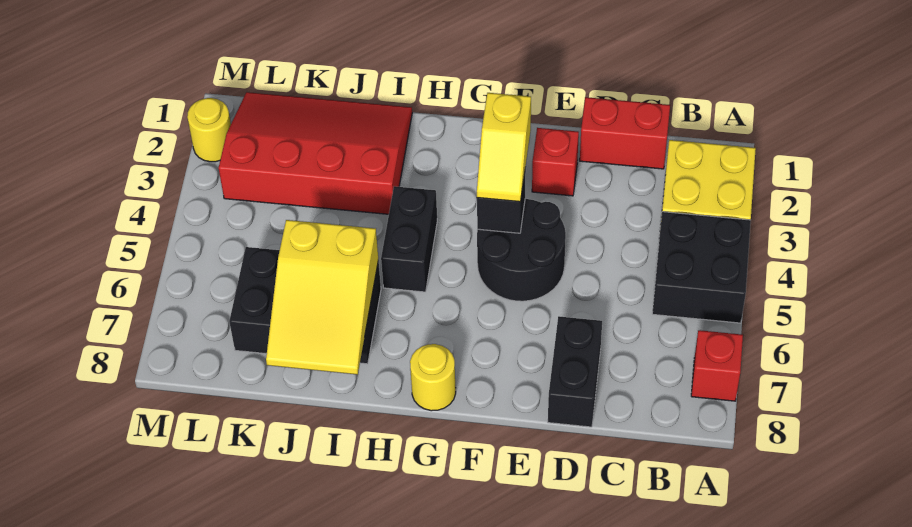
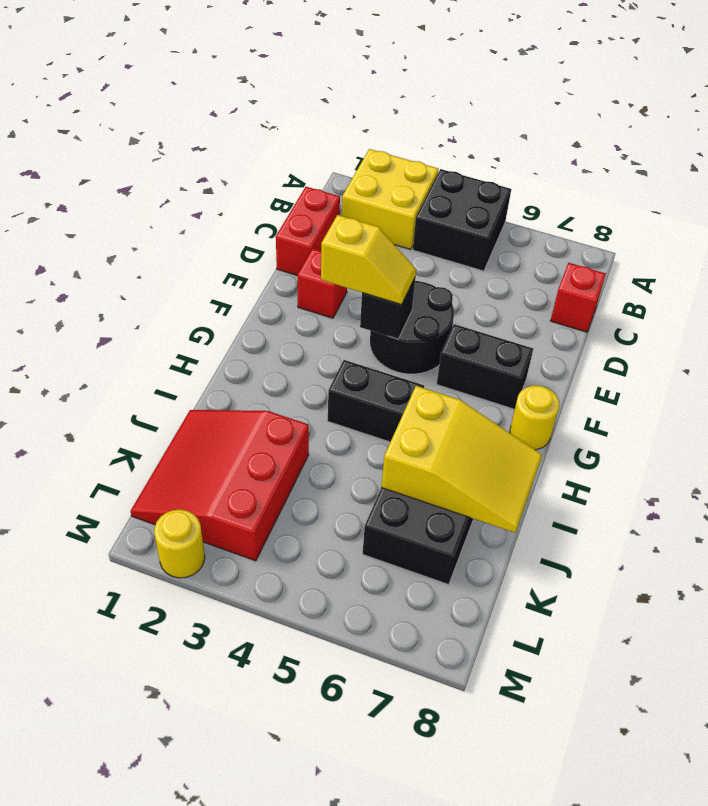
red 1x1 brick [691,330,743,401] -> red 1x1 brick moved to [550,263,606,332]
black 1x2 brick [548,316,602,427] -> black 1x2 brick moved to [437,324,533,409]
red 3x4 slope [219,92,412,214] -> red 3x3 slope [130,410,309,561]

